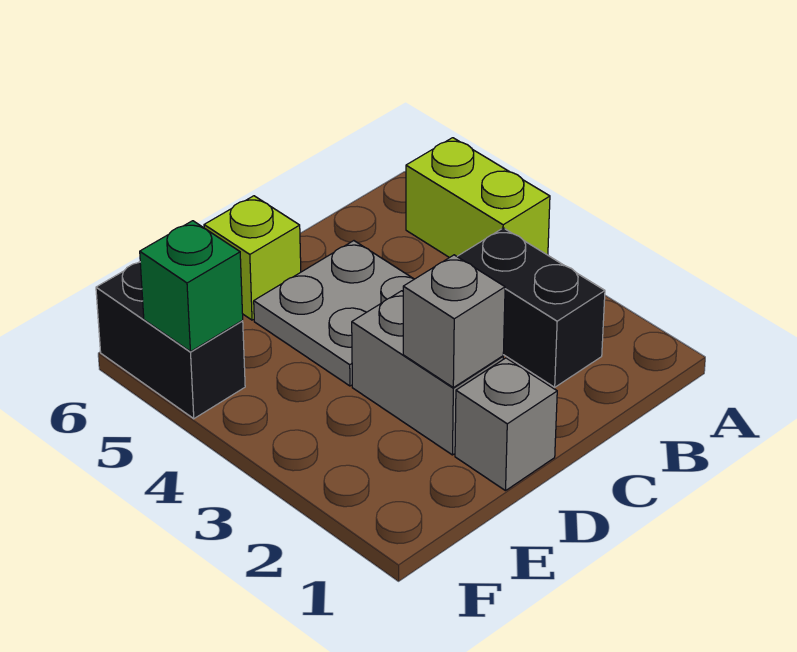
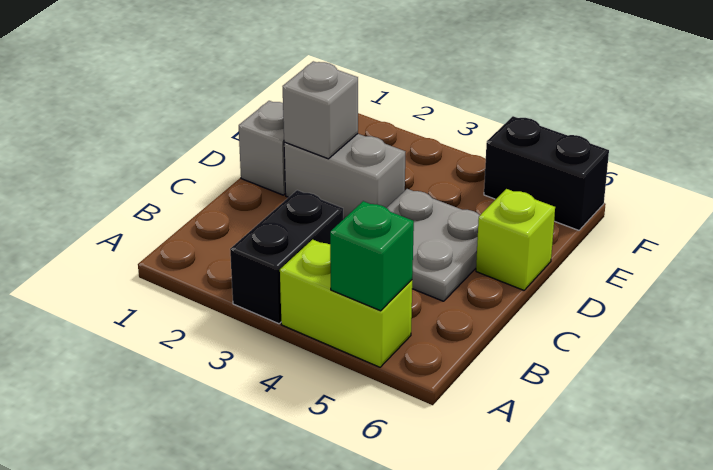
black 1x2 brick [457,228,605,387] -> black 1x2 brick turned to [230,190,343,324]
green 1x1 brick [140,221,243,352] -> green 1x1 brick moved to [330,201,414,311]

